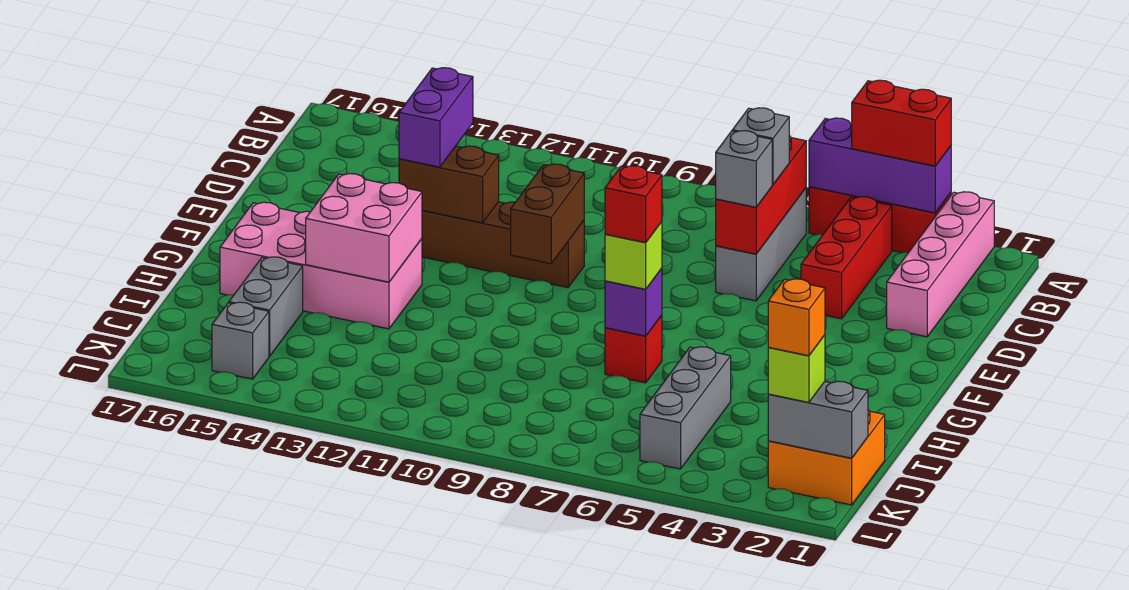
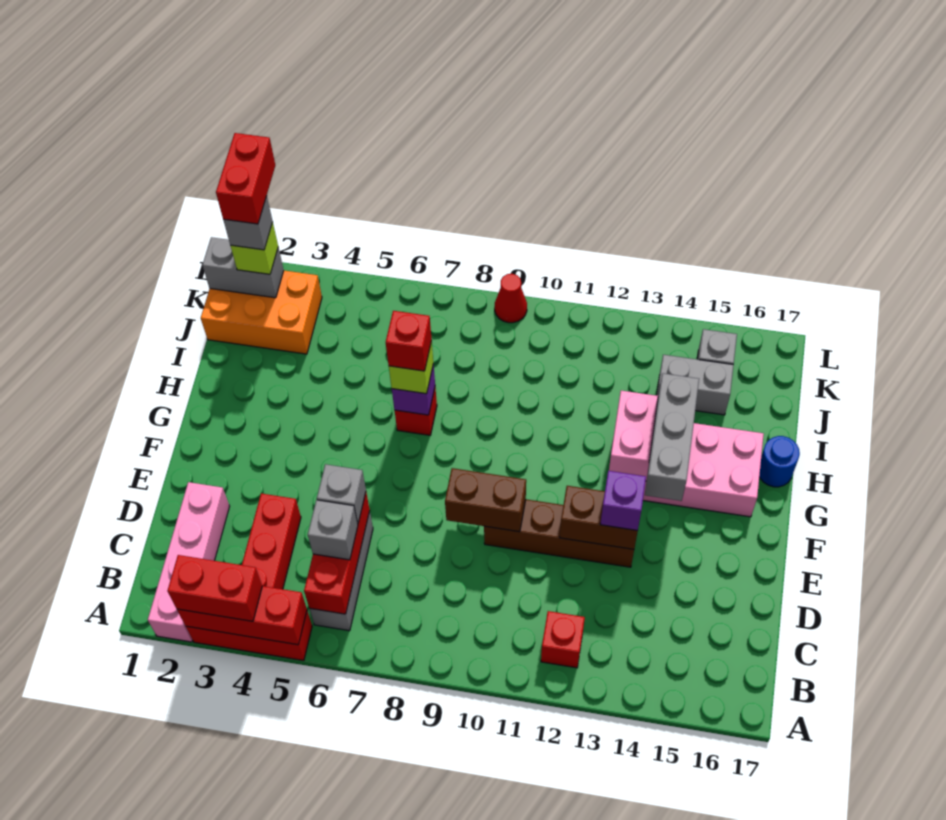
purple 1x3 brick [809,118,951,213] -> red 1x3 brick [177,586,307,645]
none -> red 1x1 brick [541,611,585,668]
purple 1x2 brick [399,68,473,167] -> purple 1x1 brick [600,471,646,531]
brown 1x2 brick [511,164,584,264] -> brown 1x2 brick turned to [445,468,526,532]
none -> blue 1x1 round brick [759,436,800,487]
grey 1x3 brick [640,347,731,469] -> grey 1x3 brick moved to [645,373,699,501]
grey 1x2 brick [229,257,303,356] -> grey 1x2 brick turned to [657,355,734,415]
orange 2x2 brick [768,410,885,505] -> orange 2x3 brick [201,271,322,354]
orange 1x1 brick [768,279,825,356] -> grey 1x1 brick [224,196,273,250]
none -> red 1x2 brick [216,133,275,224]
none -> red 1x1 cone [495,274,527,323]

